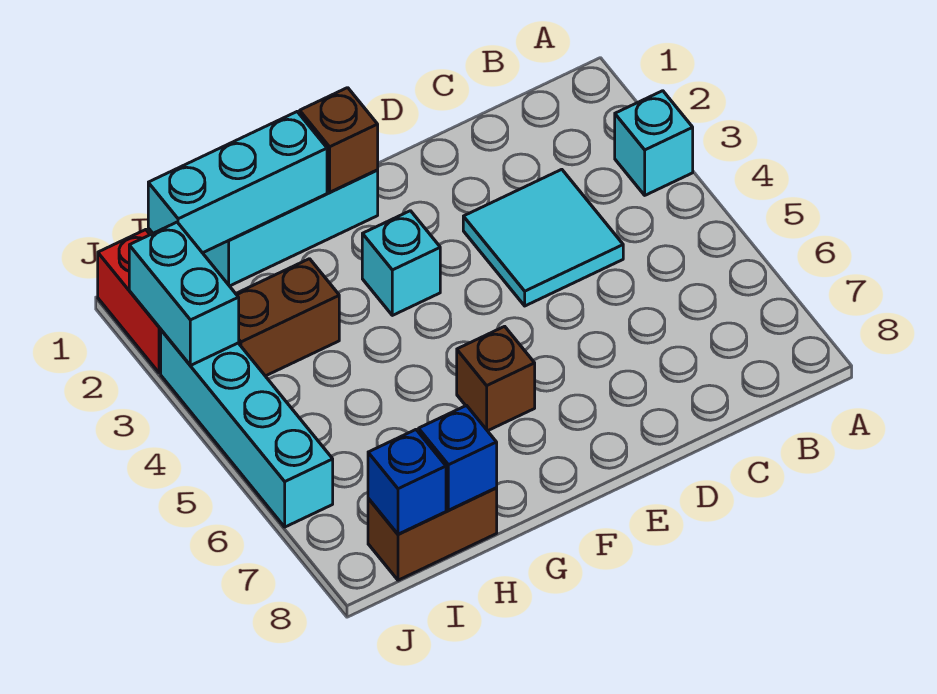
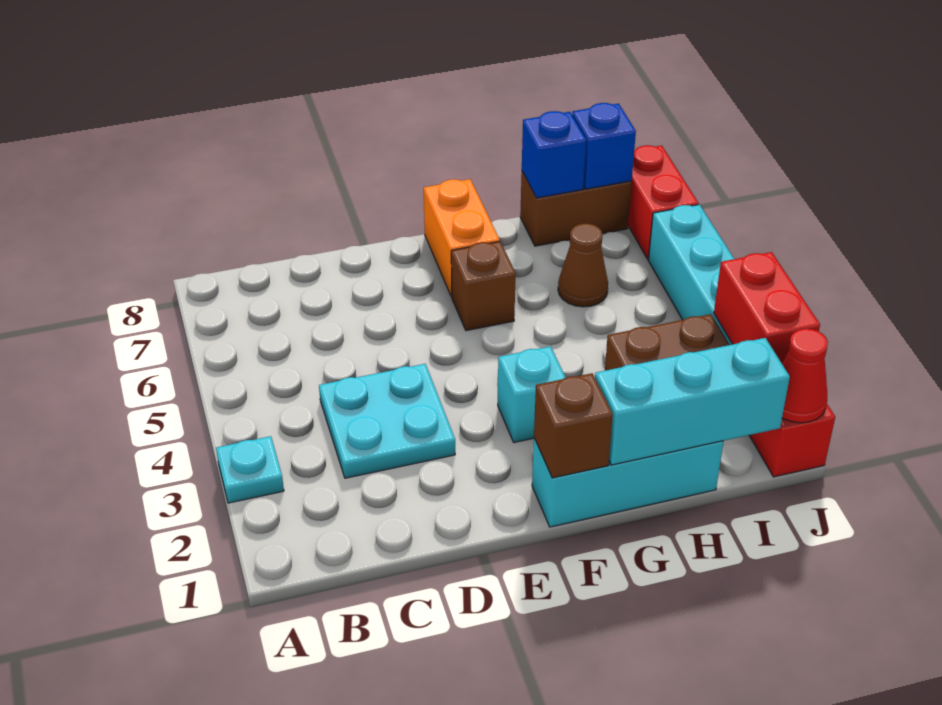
cyan 1x1 brick [615,91,693,195] -> cyan 1x1 plate [216,436,284,503]
cyan 2x2 tile [463,169,623,306] -> cyan 2x2 plate [319,364,455,478]
none -> orange 1x2 brick [424,179,500,297]
none -> brown 1x1 cone [558,223,608,307]
none -> red 1x1 cone [782,329,828,423]
cyan 1x2 brick [129,222,239,365] -> red 1x2 brick [714,252,820,363]
none -> red 1x2 brick [628,145,699,259]

